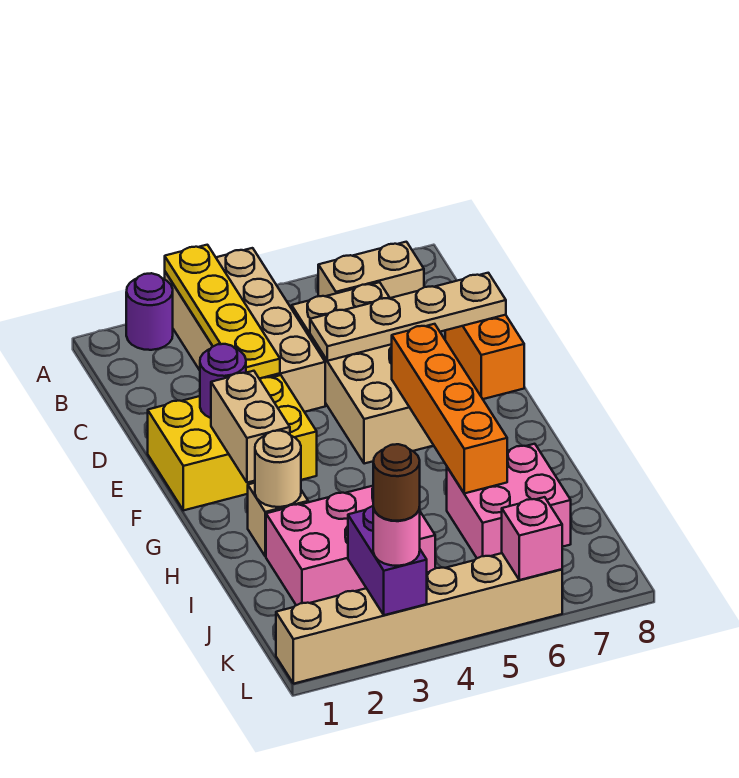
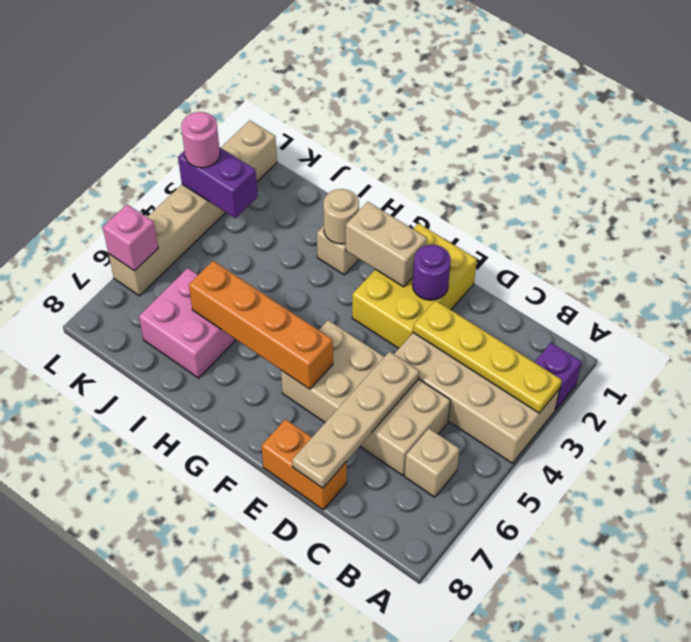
purple 1x1 round brick [126,273,173,350] -> purple 1x1 brick [534,343,581,410]
tan 1x2 brick [318,242,424,298] -> tan 1x1 brick [405,428,460,497]
pink 2x3 brick [266,486,435,605] -> none
brown 1x1 round brick [373,444,420,521] -> none

